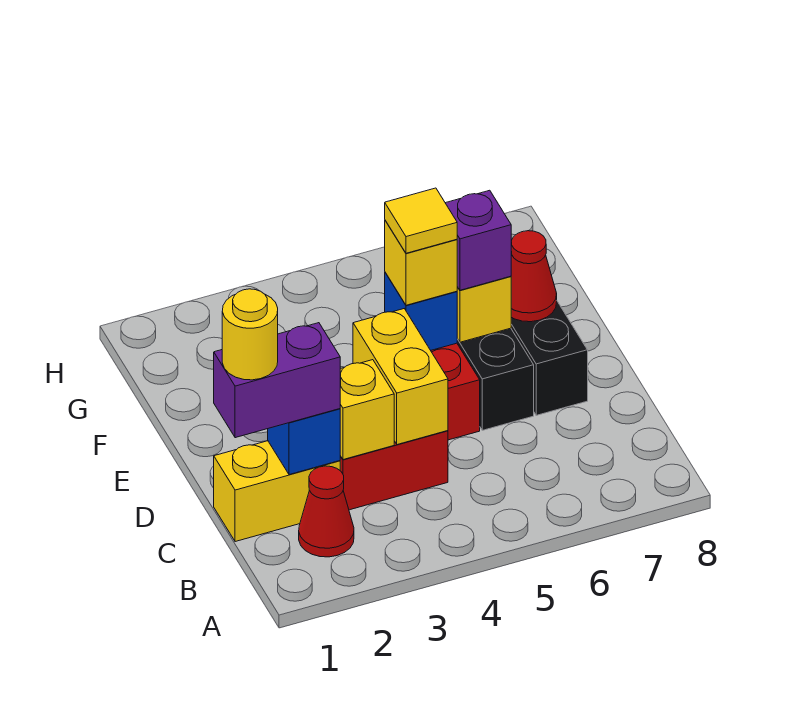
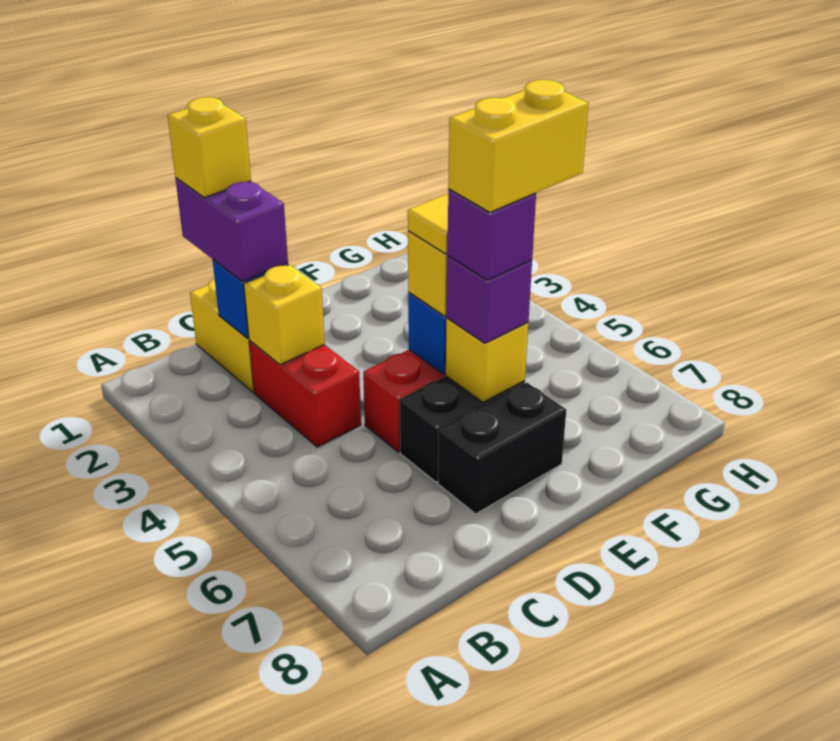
red 1x1 cone [299,466,354,557] -> none
yellow 1x1 round brick [222,289,278,380] -> yellow 1x1 brick [168,97,251,198]
yellow 1x2 brick [353,309,448,445] -> yellow 1x2 brick moved to [448,80,588,212]
none -> purple 1x1 brick [447,189,536,280]
red 1x1 cone [511,231,557,322] -> none

